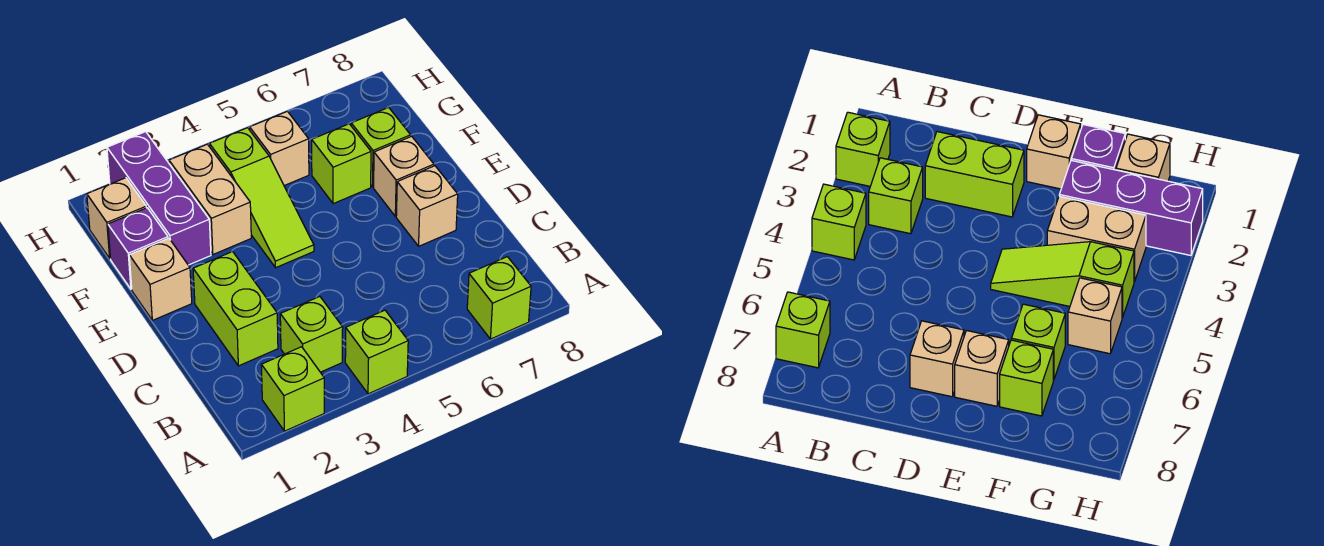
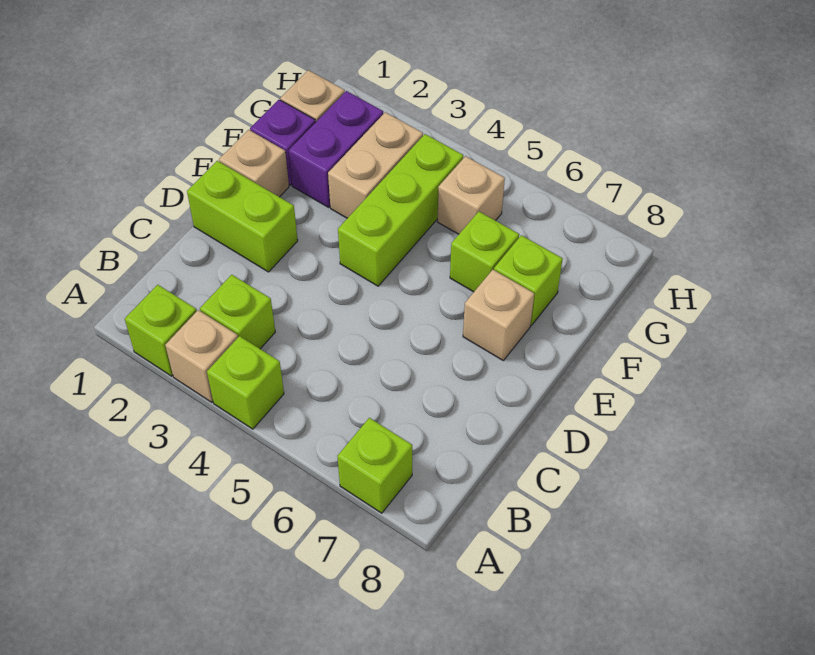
lime 1x2 brick [193,252,278,366] -> lime 1x2 brick turned to [187,161,298,272]
tan 1x1 brick [396,166,458,246] -> tan 1x1 brick moved to [165,310,238,402]
lime 1x3 slope [209,128,314,268] -> lime 1x3 brick [338,134,463,286]
purple 1x3 brick [107,132,211,265] -> purple 1x2 brick [289,91,383,207]

